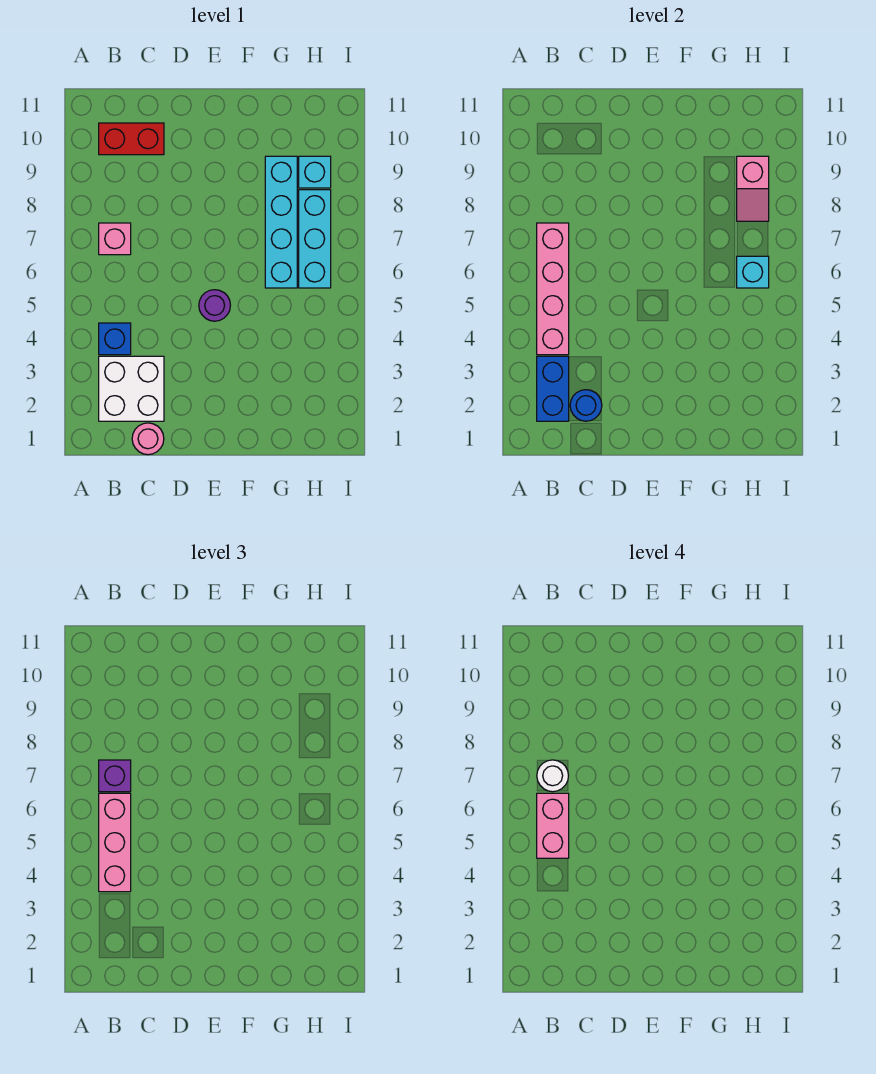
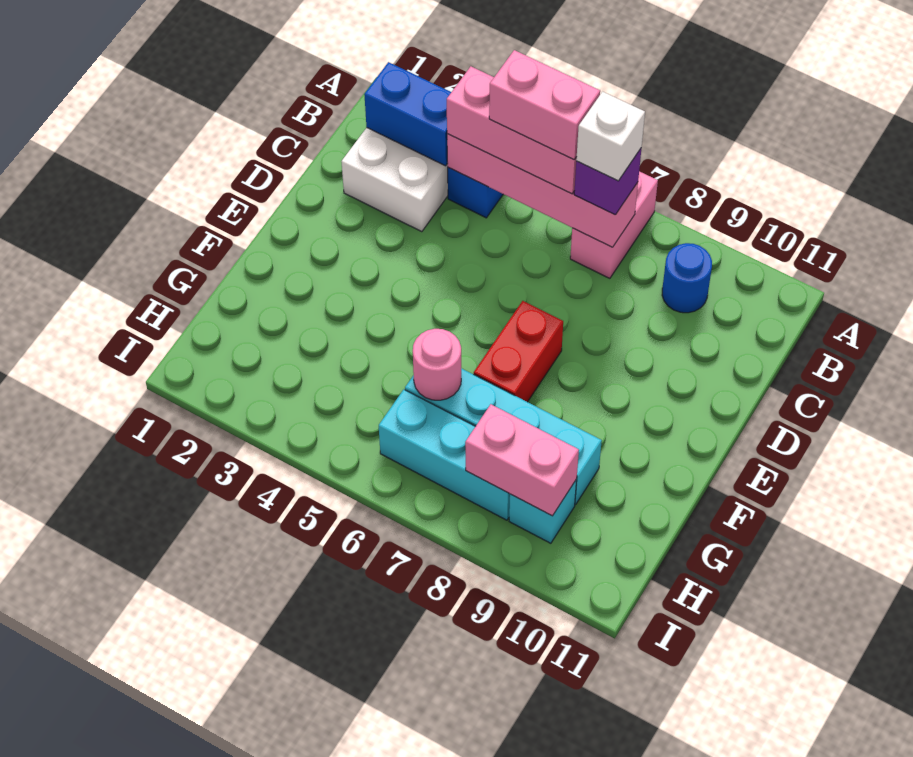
pink 1x1 brick [99,223,131,255] -> pink 1x2 brick [570,171,658,278]
white 1x1 round brick [537,760,568,792] -> white 1x1 brick [576,92,645,181]
red 1x2 brick [99,123,164,155] -> red 1x2 brick moved to [474,301,563,402]
pink 1x1 round brick [132,423,164,455] -> pink 1x1 round brick moved to [413,329,461,400]
blue 1x1 round brick [570,390,602,421] -> blue 1x1 round brick moved to [662,243,712,313]
purple 1x1 round brick [199,290,230,321] -> none
cyan 1x1 brick [737,256,769,288] -> none
pink 1x2 slope [737,156,769,221] -> pink 1x2 brick [465,404,579,516]

